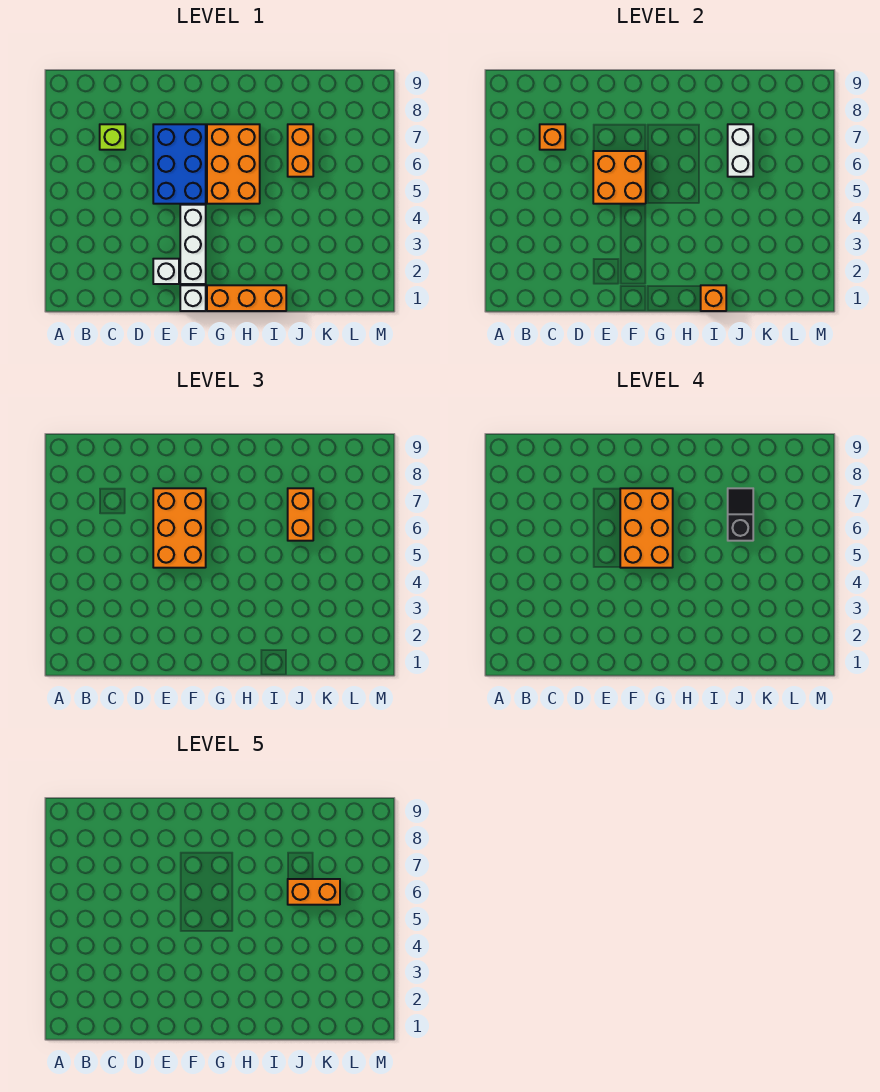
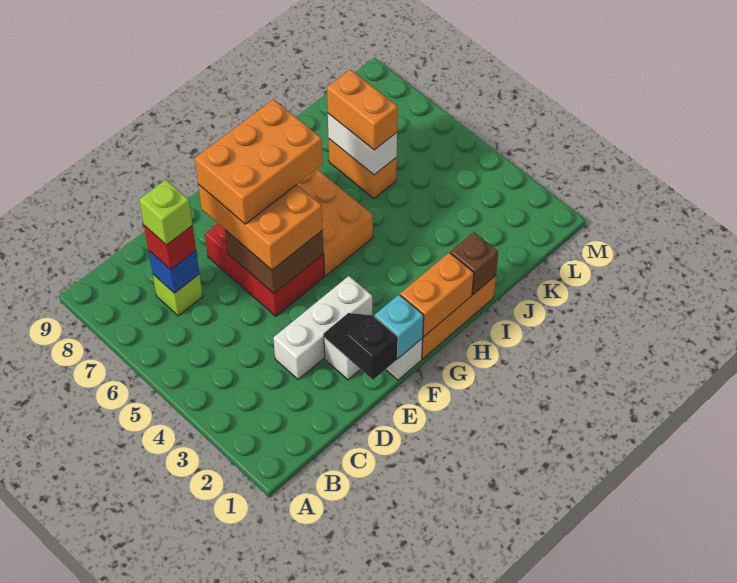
orange 1x1 brick [540,124,565,150] -> blue 1x1 brick [148,250,199,293]
none -> red 1x1 brick [144,226,196,270]
none -> lime 1x1 brick [139,180,193,245]
blue 2x3 brick [153,124,206,204] -> red 2x3 brick [205,224,324,316]
orange 2x2 brick [593,151,646,204] -> brown 2x2 brick [225,230,323,293]
none -> cyan 1x1 brick [375,295,424,358]
white 1x3 brick [180,205,206,284] -> white 1x3 brick turned to [273,276,372,380]
orange 2x3 brick [620,488,673,568] -> orange 2x3 brick turned to [195,99,323,224]
orange 1x1 brick [701,285,726,311] -> brown 1x1 brick [450,232,498,294]
black 1x2 slope [728,488,753,541] -> black 1x2 slope moved to [324,313,398,380]
orange 1x2 brick [288,879,340,905] -> orange 1x2 brick moved to [400,253,474,337]

